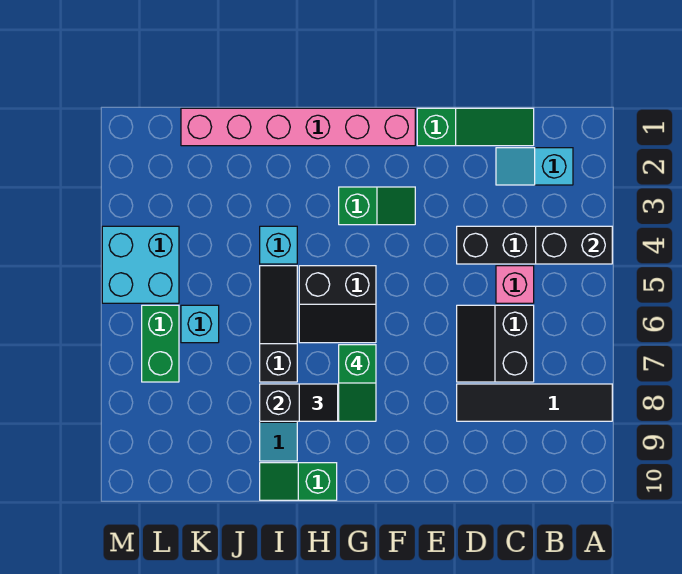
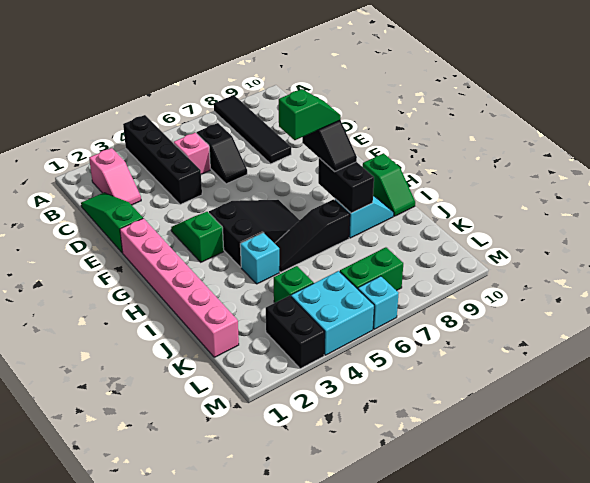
black 1x2 brick [536,226,612,264] -> black 1x2 brick moved to [266,296,325,369]
cyan 1x2 slope [496,148,573,185] -> pink 1x2 slope [89,148,141,205]
black 2x2 slope [457,305,534,382] -> black 1x2 slope [197,123,247,184]
black 2x2 slope [299,266,376,343] -> black 2x3 slope [209,200,300,267]
none -> green 1x1 brick [274,266,314,303]
cyan 1x1 brick [181,305,219,343] -> cyan 1x1 brick moved to [358,276,399,329]

